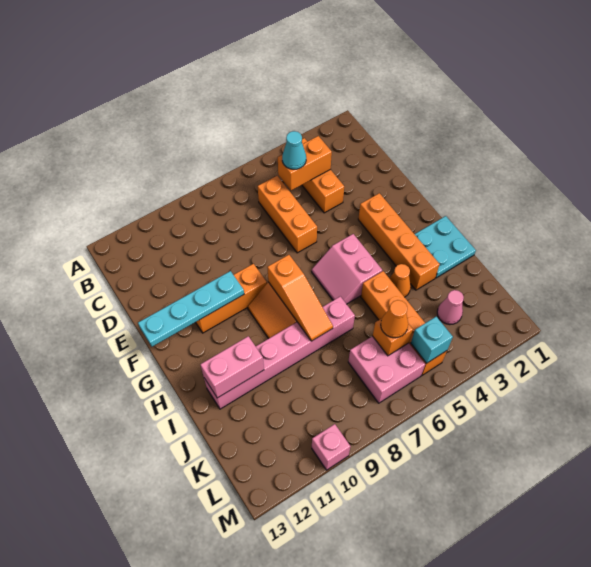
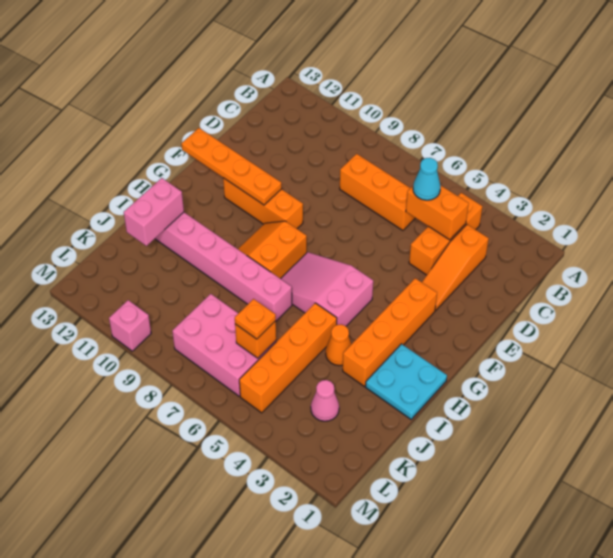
orange 1x3 brick [258,176,317,253] -> orange 1x3 brick turned to [340,154,415,230]
cyan 1x4 plate [138,271,244,347] -> orange 1x4 plate [181,128,282,205]
pink 2x2 slope [312,234,382,304] -> pink 2x3 slope [281,252,373,326]
orange 1x3 slope [267,255,333,341] -> orange 1x3 slope moved to [422,224,489,310]
pink 1x2 brick [200,336,264,398] -> pink 1x2 brick turned to [124,178,184,246]
pink 2x2 brick [348,336,425,403] -> pink 2x3 brick [172,294,276,396]
orange 1x1 cone [381,300,408,338] -> orange 1x1 plate [235,299,276,339]
cyan 1x1 brick [411,317,453,363] -> none

